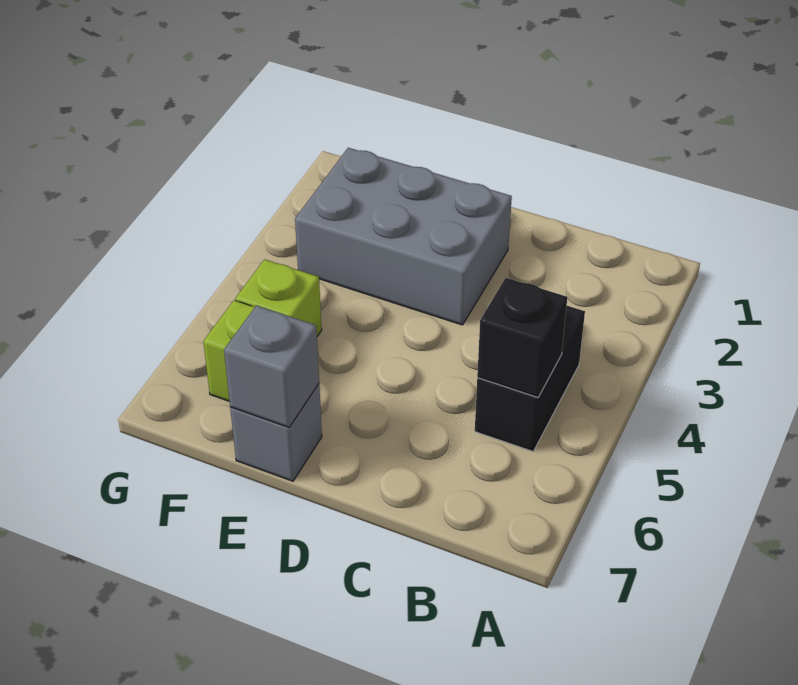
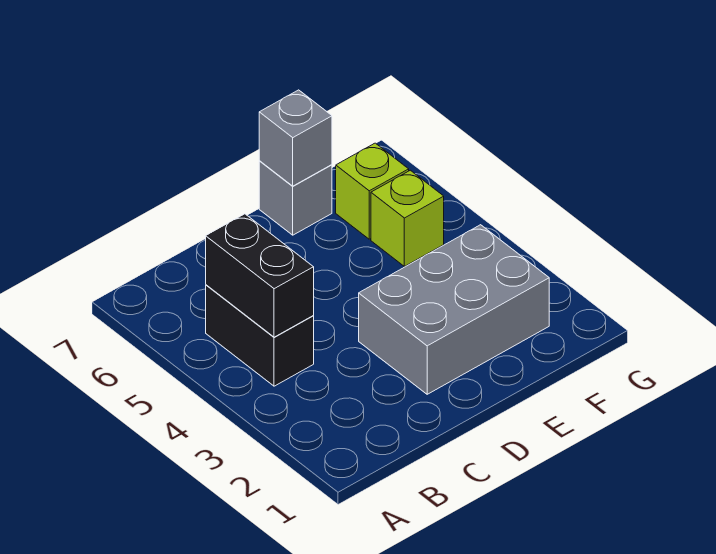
black 1x1 brick [477,278,567,398] -> black 1x2 brick [206,214,314,337]

